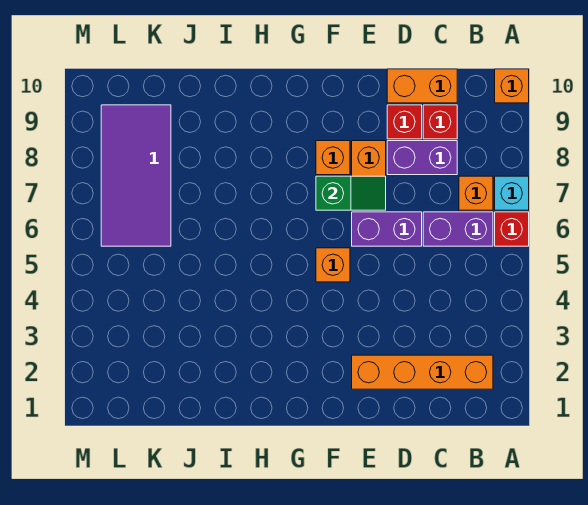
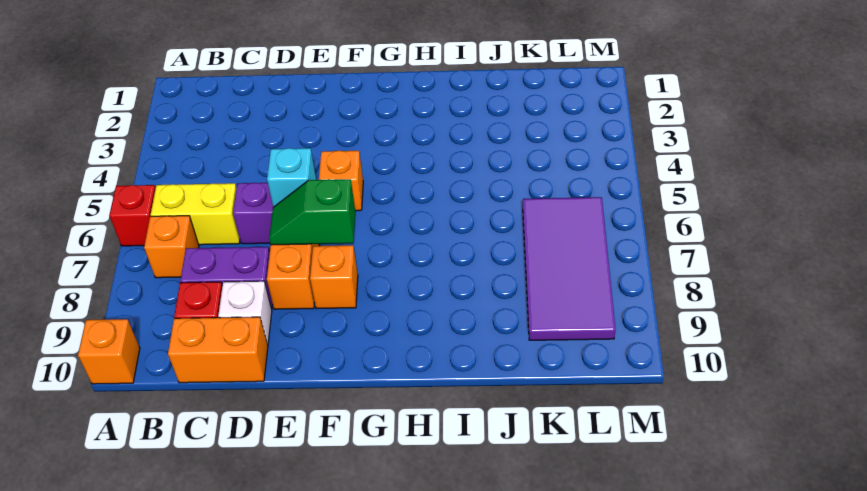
cyan 1x1 brick [495,176,529,210] -> cyan 1x1 brick moved to [267,148,316,207]
orange 1x4 brick [352,355,493,389] -> none
purple 1x2 brick [423,212,493,246] -> yellow 1x2 brick [151,183,240,245]
red 1x1 brick [387,105,422,139] -> white 1x1 brick [218,281,272,344]

